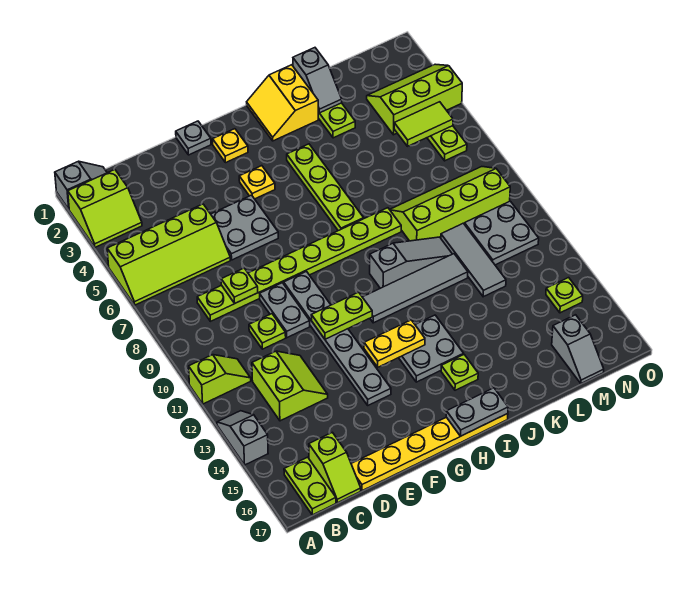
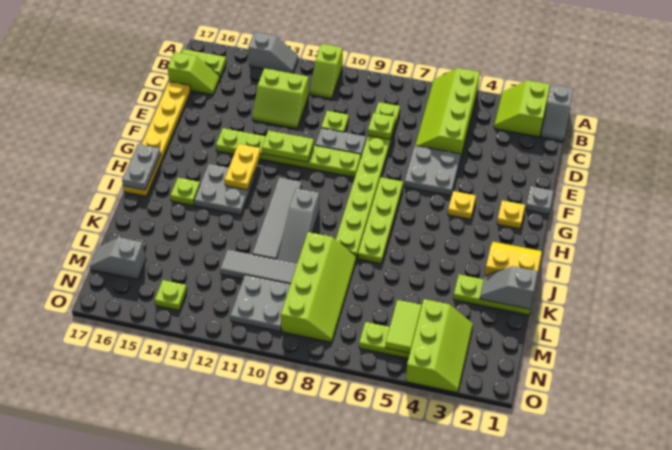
lime 1x2 slope [309,432,361,503] -> lime 1x2 slope turned to [168,52,220,95]
grey 1x6 plate [284,271,391,405] -> lime 1x6 plate [216,128,361,177]
lime 1x2 plate [311,292,372,339] -> lime 1x2 plate turned to [262,130,314,162]
lime 1x4 plate [287,144,364,231] -> lime 1x4 plate turned to [358,177,403,264]

